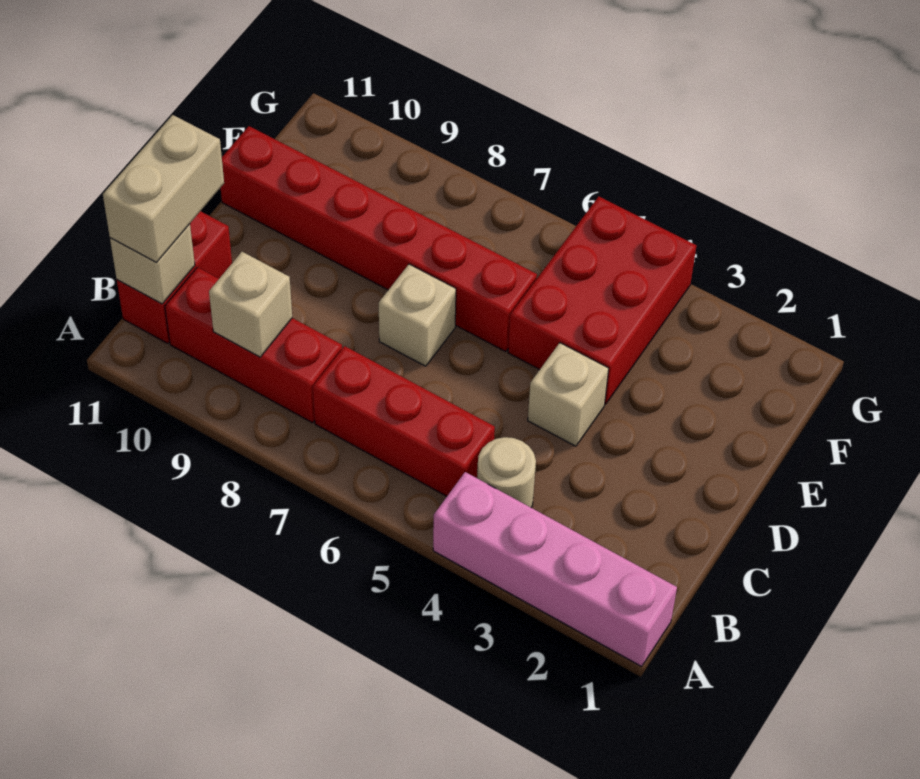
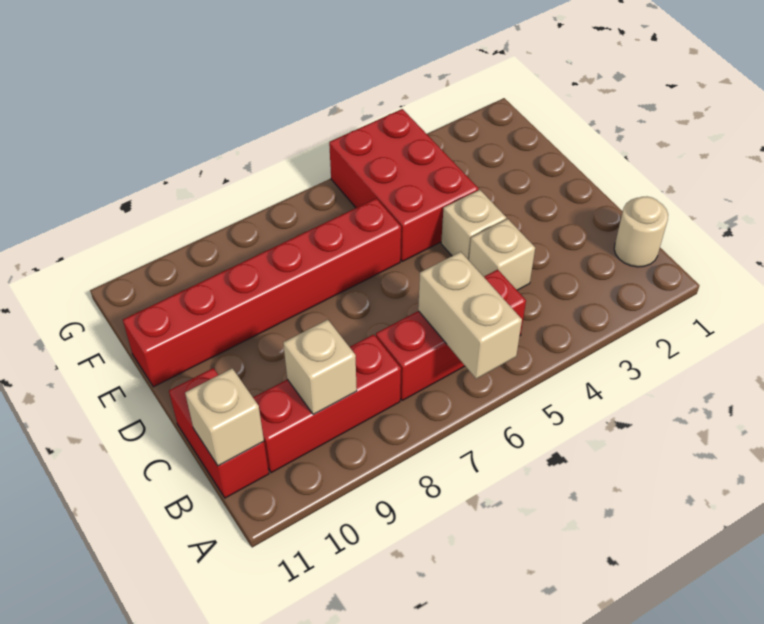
pink 1x4 brick [433,472,677,666] -> none
tan 1x1 round brick [477,437,536,507] -> tan 1x1 round brick moved to [614,196,668,267]
tan 1x2 brick [103,115,224,263] -> tan 1x2 brick moved to [418,252,522,379]
tan 1x1 brick [379,264,456,366] -> tan 1x1 brick moved to [469,219,535,290]

